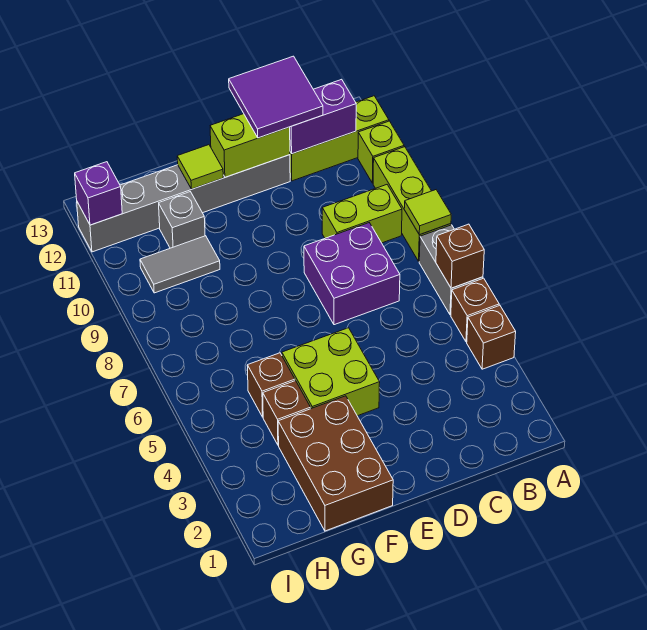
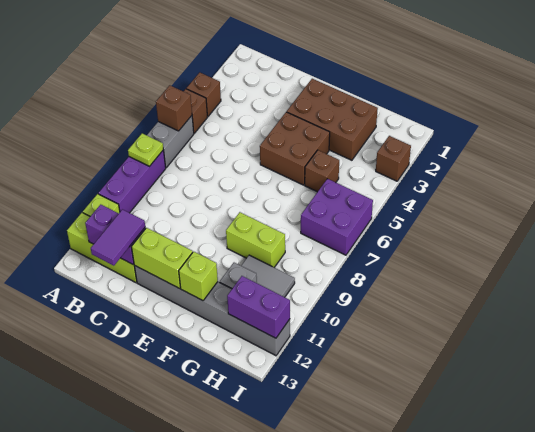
lime 1x3 brick [373,147,451,261] -> purple 1x3 brick [98,150,166,213]
lime 1x1 tile [404,190,451,235] -> lime 1x1 plate [128,133,163,166]
lime 1x2 brick [322,185,402,243] -> lime 1x2 brick moved to [226,212,285,267]
purple 2x2 brick [304,223,400,325] -> purple 2x2 brick moved to [301,179,373,255]
purple 2x2 tile [229,56,323,138] -> purple 1x2 tile [91,210,145,266]
lime 2x2 brick [282,328,380,416] -> brown 2x2 brick [260,112,330,185]
brown 2x3 brick [278,396,393,531] -> brown 2x3 brick turned to [287,79,378,160]
lime 1x1 tile [177,145,223,189] -> lime 1x1 brick [179,252,218,301]
brown 1x1 brick [263,381,311,445] -> brown 1x1 brick moved to [376,136,411,181]
purple 1x1 brick [75,162,122,225] -> purple 1x2 brick [227,276,290,338]

